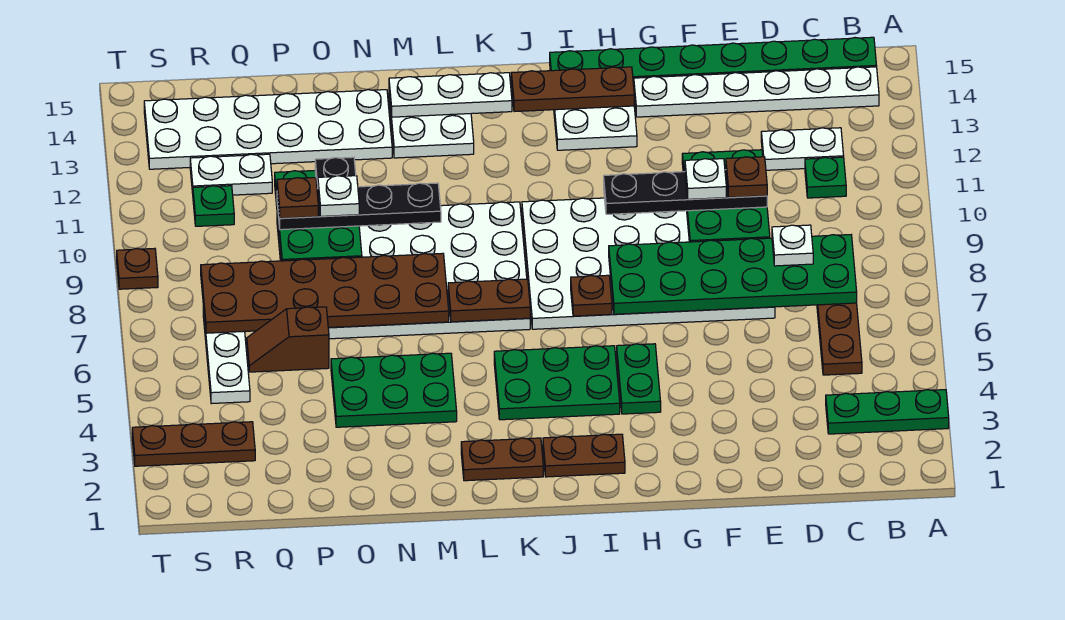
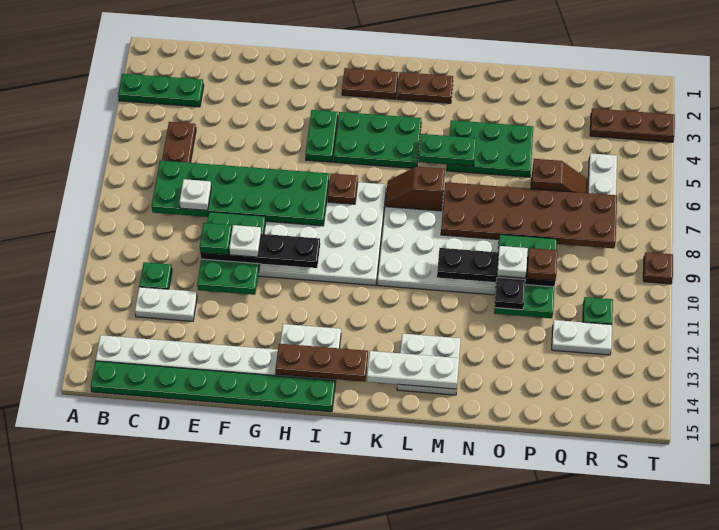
brown 1x1 plate [726,157,767,197] -> green 1x1 plate [200,223,232,255]
brown 1x2 plate [448,279,530,322] -> brown 1x2 slope [385,167,445,211]
none -> green 1x2 plate [419,134,476,166]
white 2x6 plate [144,90,392,169] -> none

